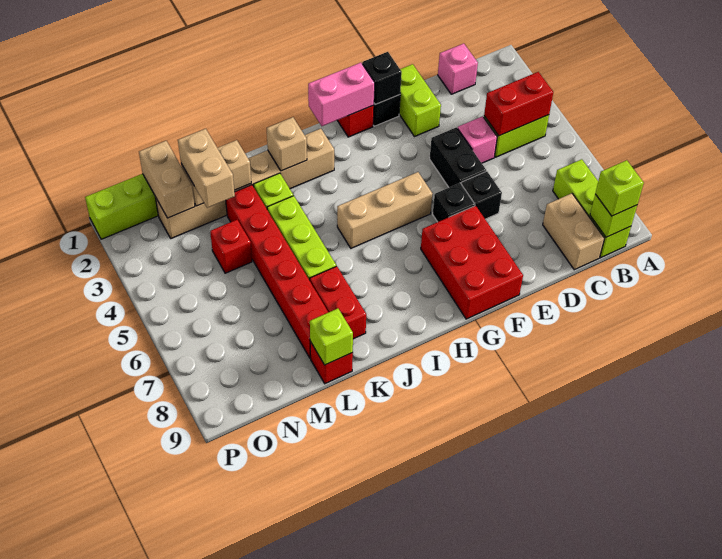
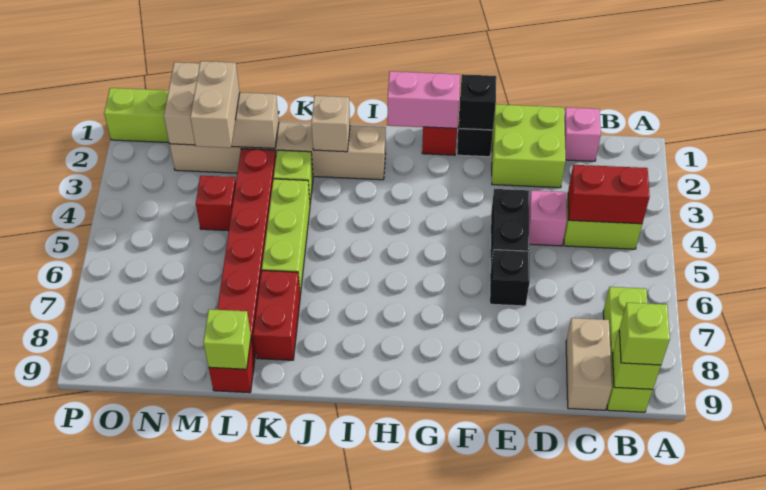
lime 1x2 brick [399,64,441,137] -> lime 2x2 brick [492,104,565,188]
black 1x1 brick [433,183,475,222] -> none
red 2x3 brick [421,206,523,319] -> none
tan 1x3 brick [337,172,433,248] -> none

